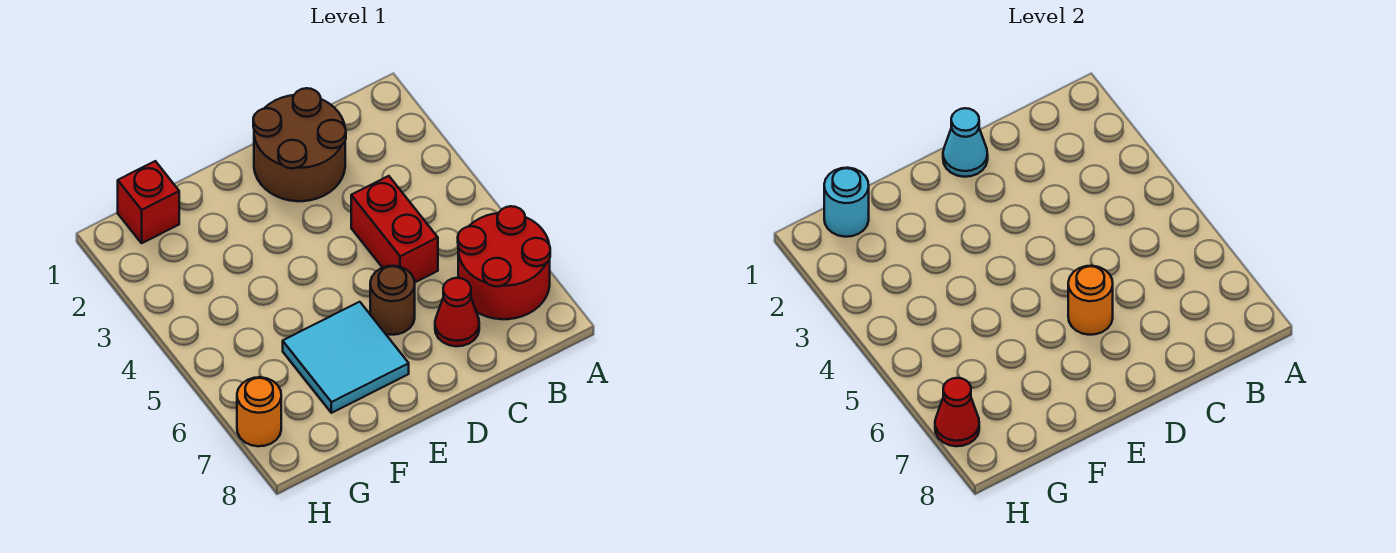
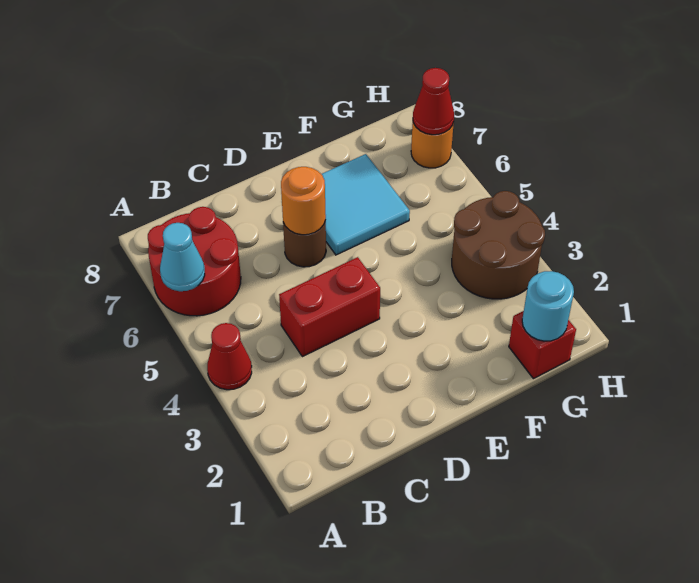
brown 2x2 round brick [253,88,346,201] -> brown 2x2 round brick moved to [452,191,545,299]
red 1x2 brick [351,176,438,282] -> red 1x2 brick turned to [279,257,380,357]
red 1x1 cone [435,278,479,346] -> red 1x1 cone moved to [207,323,252,390]
cyan 1x1 cone [943,108,988,177] -> cyan 1x1 cone moved to [160,223,205,291]

